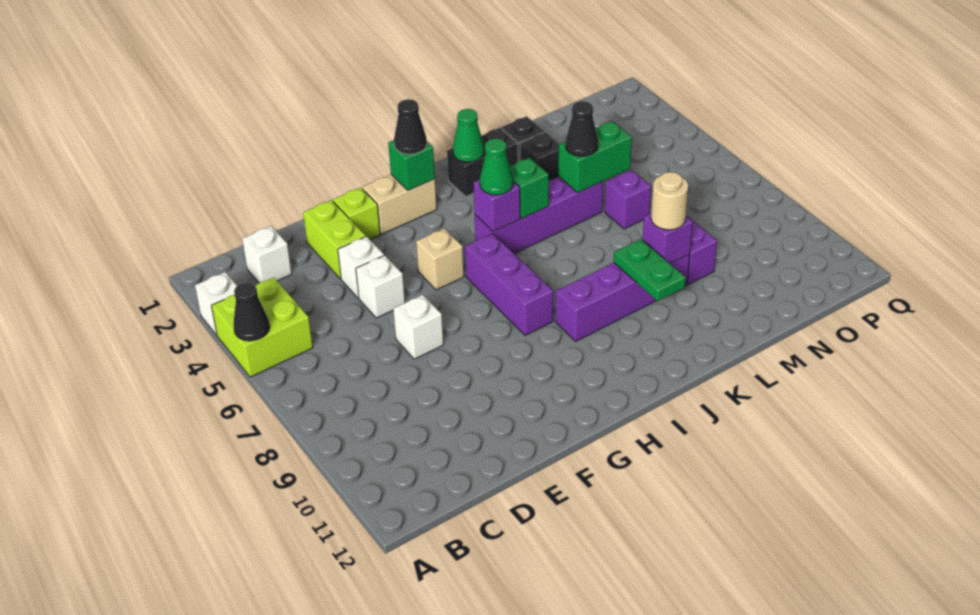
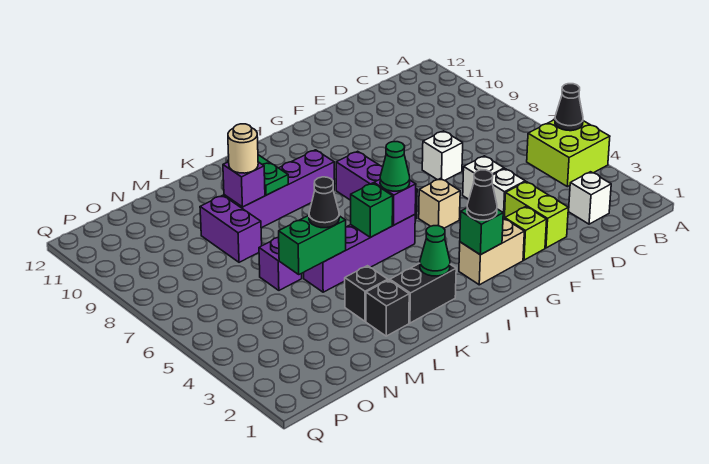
white 1x1 brick [195,272,237,335] -> none

